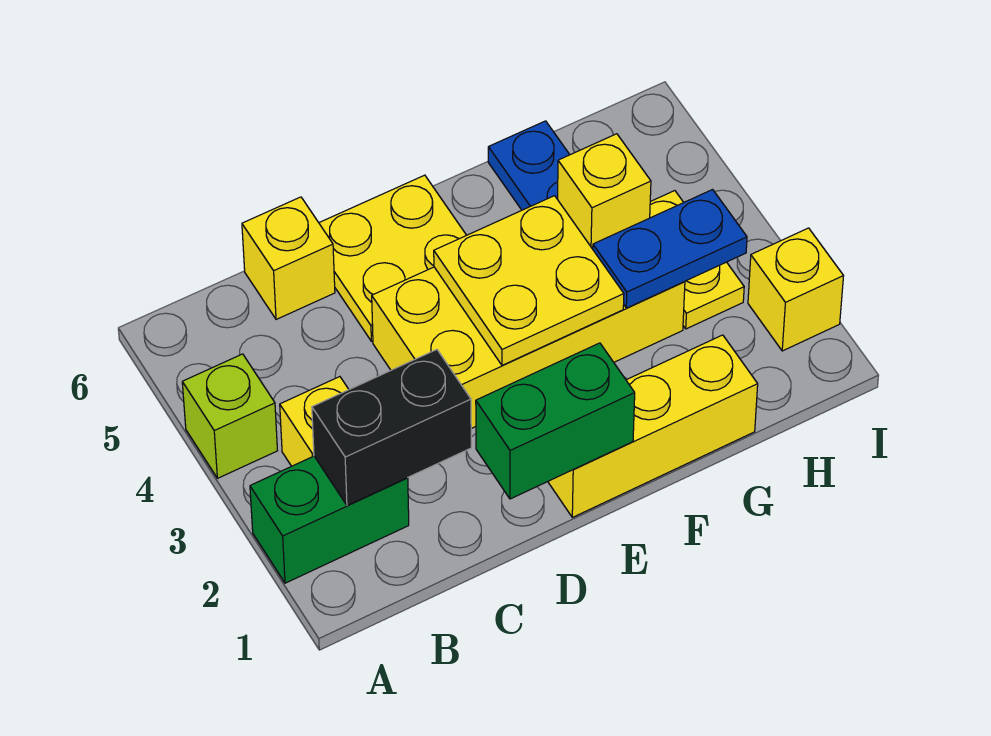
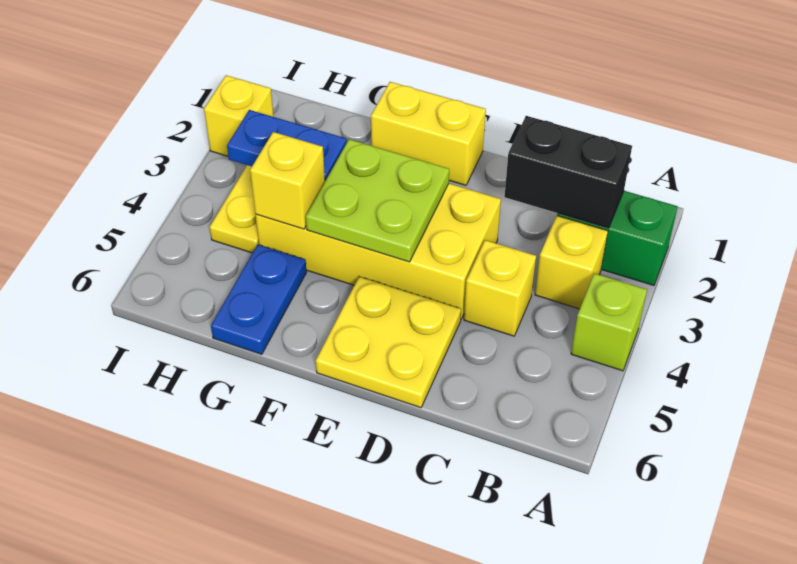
yellow 1x1 brick [242,197,335,319] -> yellow 1x1 brick moved to [464,240,536,336]
green 1x2 brick [476,343,635,499] -> none
yellow 1x3 brick [548,335,758,517] -> yellow 1x2 brick [371,82,486,185]
yellow 2x2 plate [434,196,624,365] -> lime 2x2 plate [306,139,449,262]

